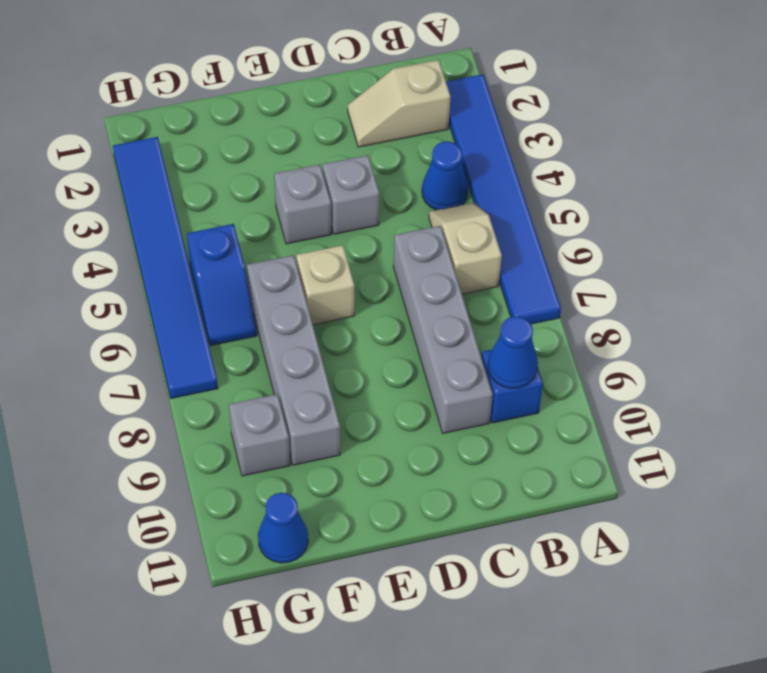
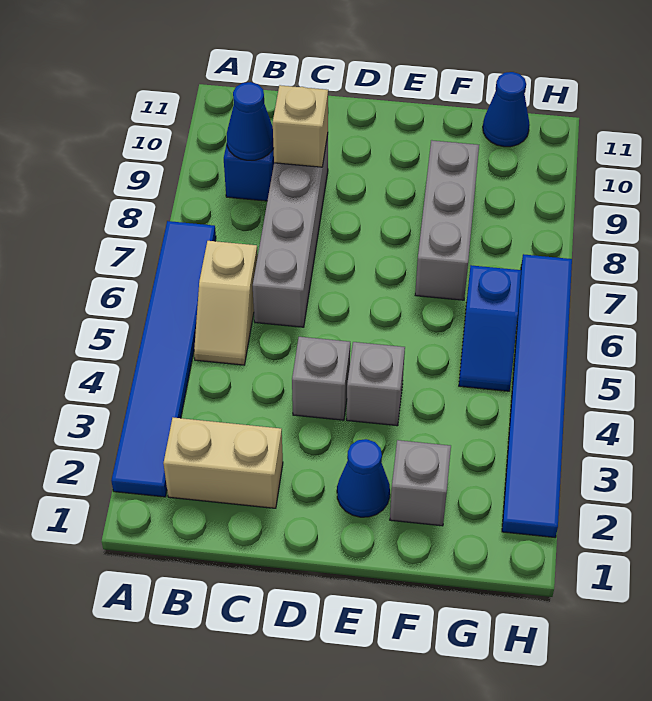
tan 1x2 slope [348,60,450,147] -> tan 1x2 brick [163,418,283,508]
blue 1x1 cone [422,141,468,210] -> blue 1x1 cone moved to [337,439,390,517]
tan 1x1 brick [296,245,354,325] -> tan 1x1 brick moved to [273,85,328,167]
grey 1x4 brick [247,255,340,465] -> grey 1x3 brick [415,140,479,300]
blue 1x2 slope [187,224,257,346] -> blue 1x2 slope turned to [459,265,521,391]
grey 1x1 brick [229,394,290,476] -> grey 1x1 brick moved to [390,440,451,526]

